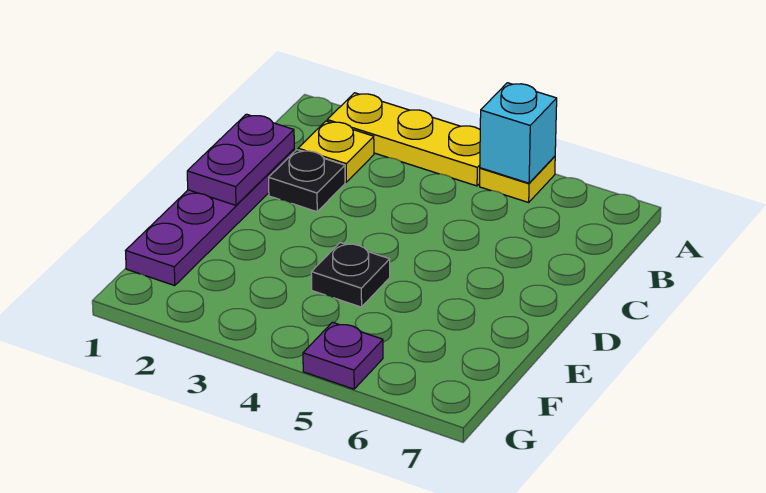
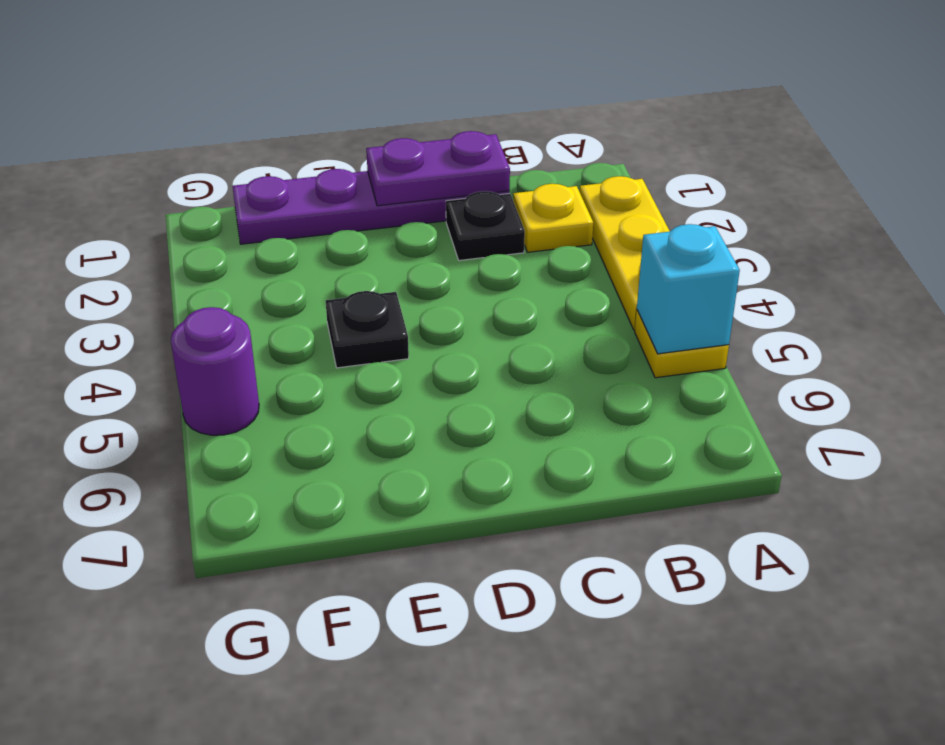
purple 1x1 plate [303,322,383,389] -> purple 1x1 round brick [171,307,259,435]

